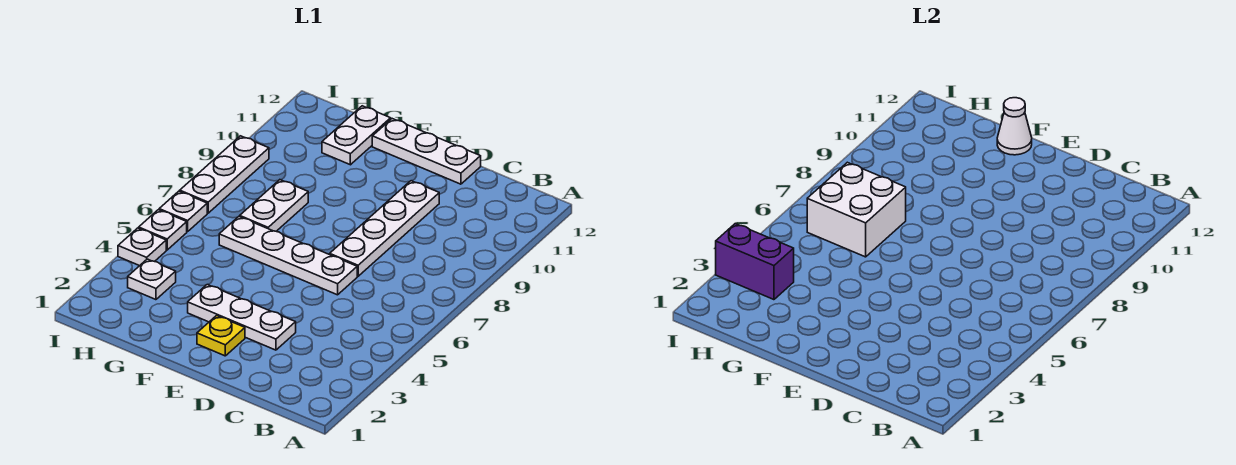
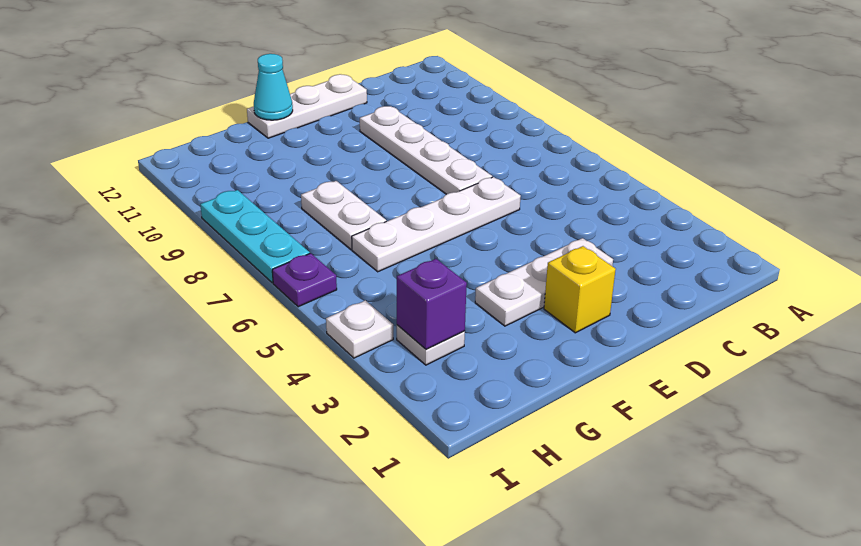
yellow 1x1 plate [197,316,245,356] -> yellow 1x1 brick [544,246,616,333]
white 1x1 cone [997,98,1032,155] -> cyan 1x1 cone [254,54,293,120]
white 2x2 brick [807,162,906,257] -> none
white 1x2 plate [322,106,391,165] -> none
purple 1x2 brick [716,224,794,300] -> purple 1x1 brick [397,259,467,349]
white 1x1 plate [139,210,187,250] -> none
white 1x1 plate [159,191,207,232] -> purple 1x1 plate [272,253,337,307]
white 1x3 plate [180,136,269,213] -> cyan 1x3 plate [200,190,310,283]

